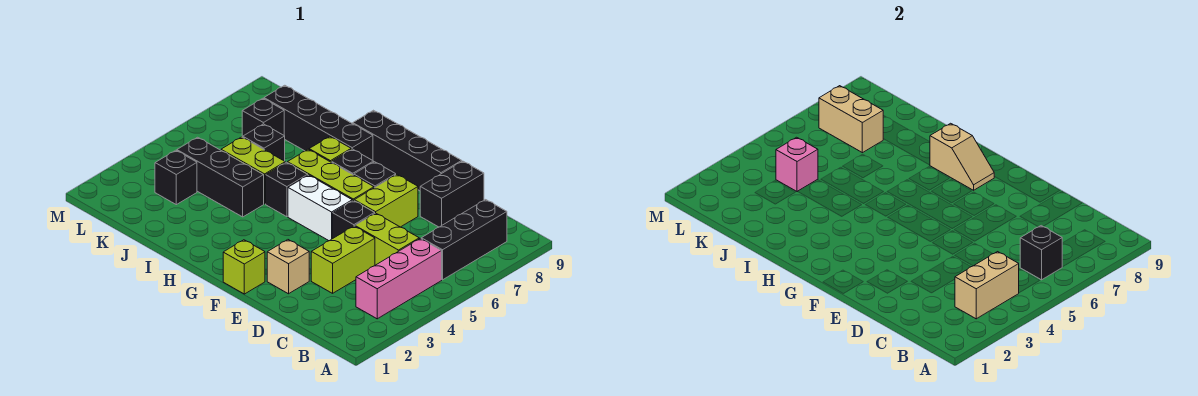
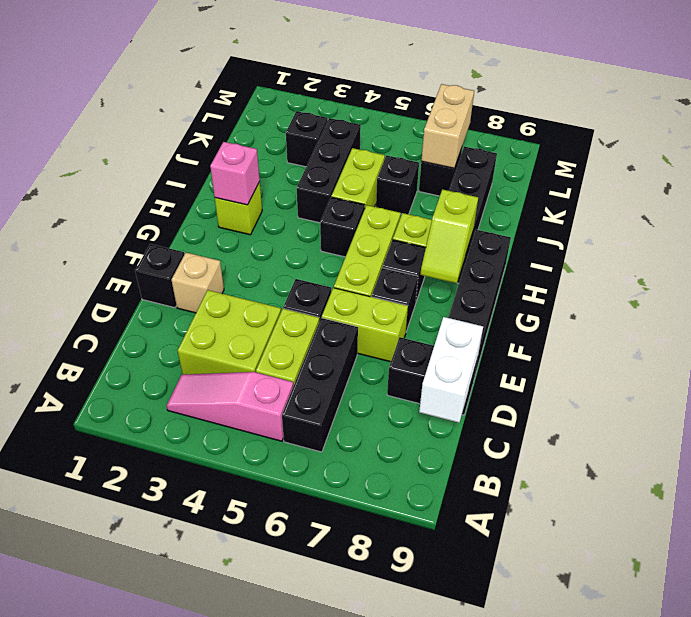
pink 1x3 brick [356,239,442,319] -> pink 1x3 slope [167,372,293,441]
tan 1x2 brick [955,252,1019,319] -> none
black 1x3 brick [421,200,507,280] -> black 1x3 brick turned to [282,318,358,452]
black 1x1 brick [1020,226,1062,280] -> black 1x1 brick moved to [135,244,184,308]
lime 1x2 brick [311,226,375,293] -> lime 2x2 brick [178,290,281,375]
lime 1x1 brick [223,240,265,294] -> lime 1x1 brick moved to [215,182,262,235]
white 1x2 brick [288,175,352,241] -> white 1x2 brick moved to [419,317,483,423]
tan 1x2 slope [930,123,994,190] -> lime 1x2 slope [420,189,478,283]
pink 1x1 brick [776,137,818,192] -> pink 1x1 brick moved to [210,142,260,205]

